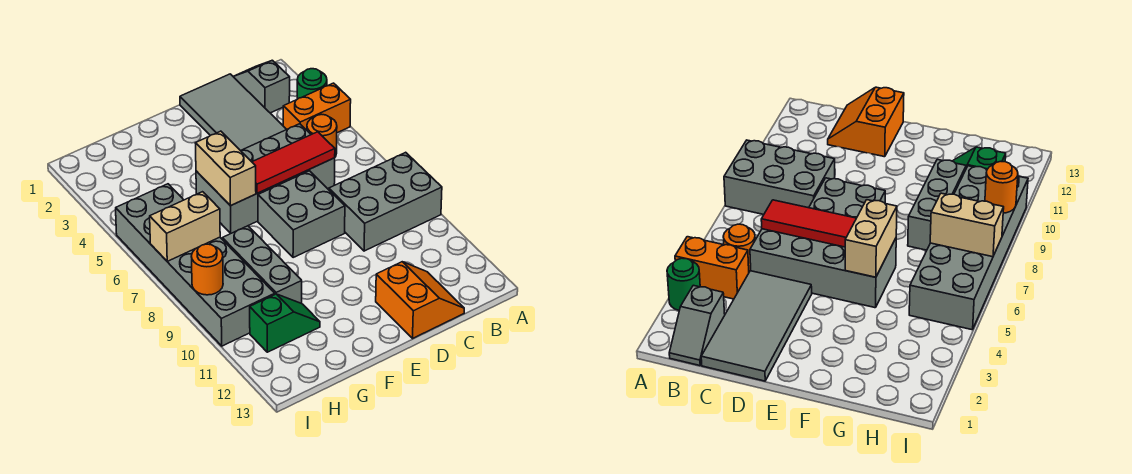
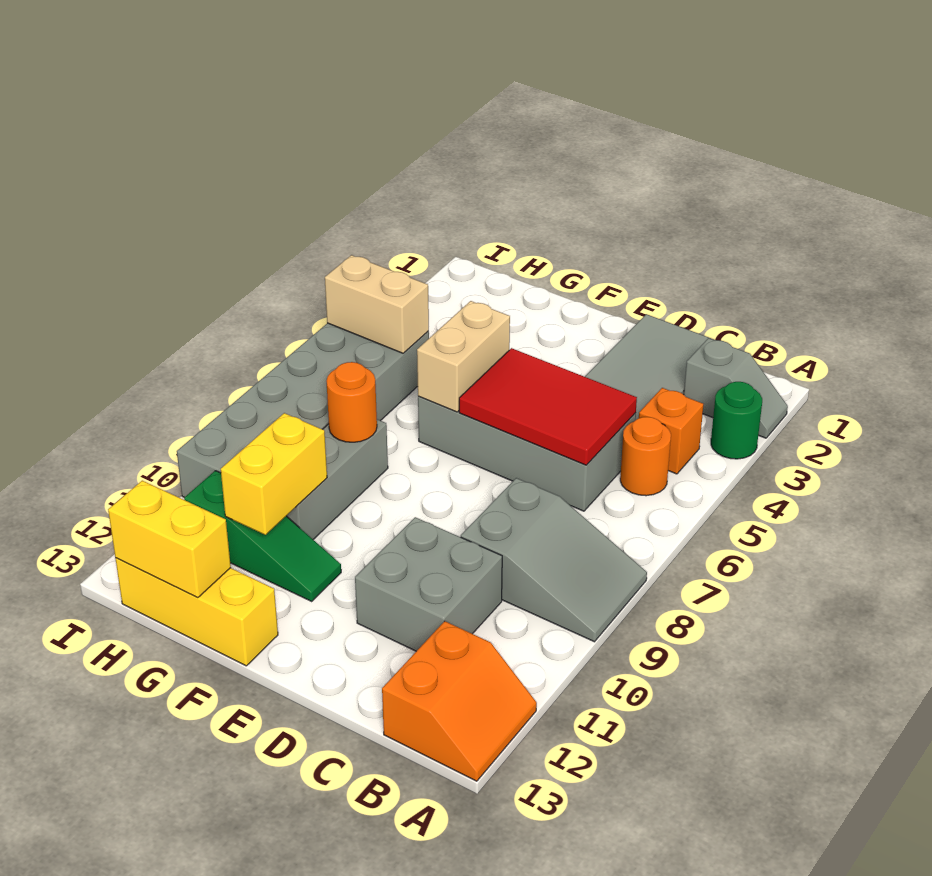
orange 1x2 brick [283,83,351,133] -> orange 1x1 brick [639,388,703,474]
grey 2x3 brick [329,152,442,251] -> grey 2x3 slope [461,478,647,642]
grey 1x2 slope [233,60,290,113] -> grey 1x2 slope turned to [684,338,788,438]
red 1x3 tile [252,132,335,193] -> red 2x3 tile [459,348,637,465]
orange 2x2 slope [376,262,464,338] -> orange 2x2 slope moved to [382,621,537,781]
grey 2x2 brick [258,171,345,258] -> grey 2x2 brick moved to [355,517,502,651]
none -> yellow 1x3 brick [115,558,278,666]
none -> yellow 1x2 brick [221,413,327,535]
green 1x2 slope [250,294,320,352] -> green 1x3 slope [184,471,341,601]
none -> yellow 1x2 brick [108,481,231,598]
tan 1x2 brick [150,192,220,261] -> tan 1x2 brick moved to [325,255,429,353]
orange 1x1 round brick [191,244,223,295] -> orange 1x1 round brick moved to [327,362,377,442]

